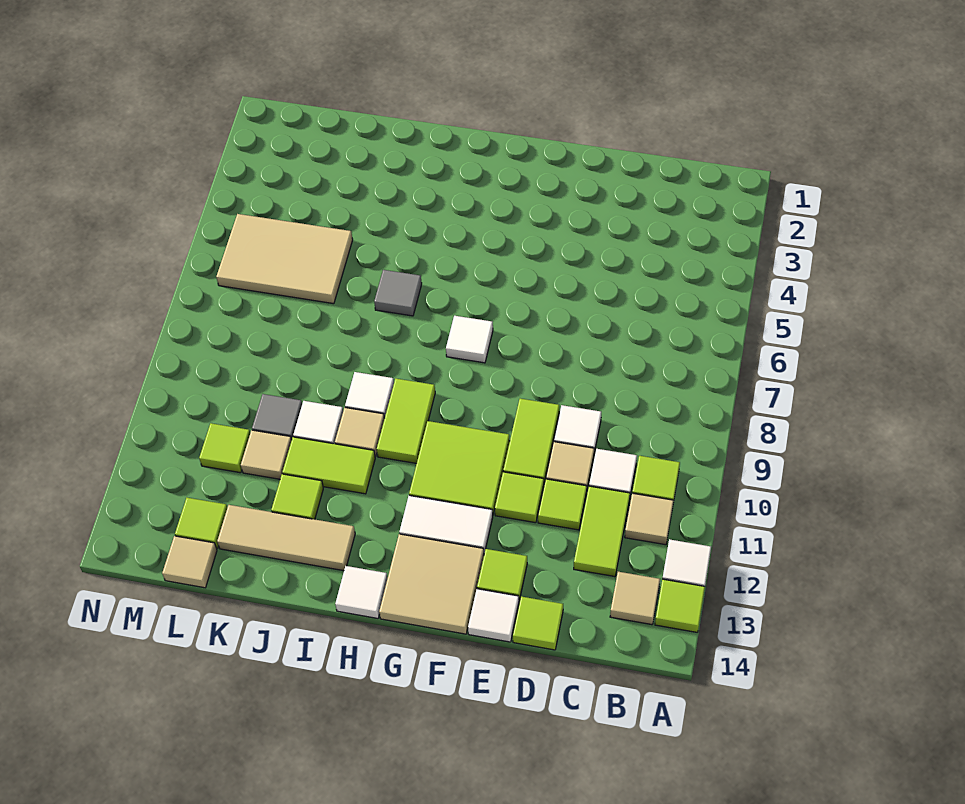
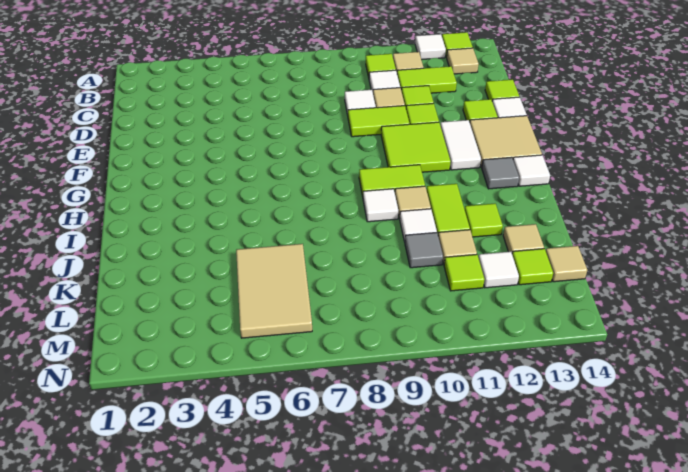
white 1x1 tile [446,316,493,363] -> white 1x1 tile moved to [479,252,519,288]
grey 1x1 tile [374,270,422,316] -> grey 1x1 tile moved to [482,157,519,189]
tan 1x3 tile [217,505,355,571] -> tan 1x1 tile [503,224,544,253]

